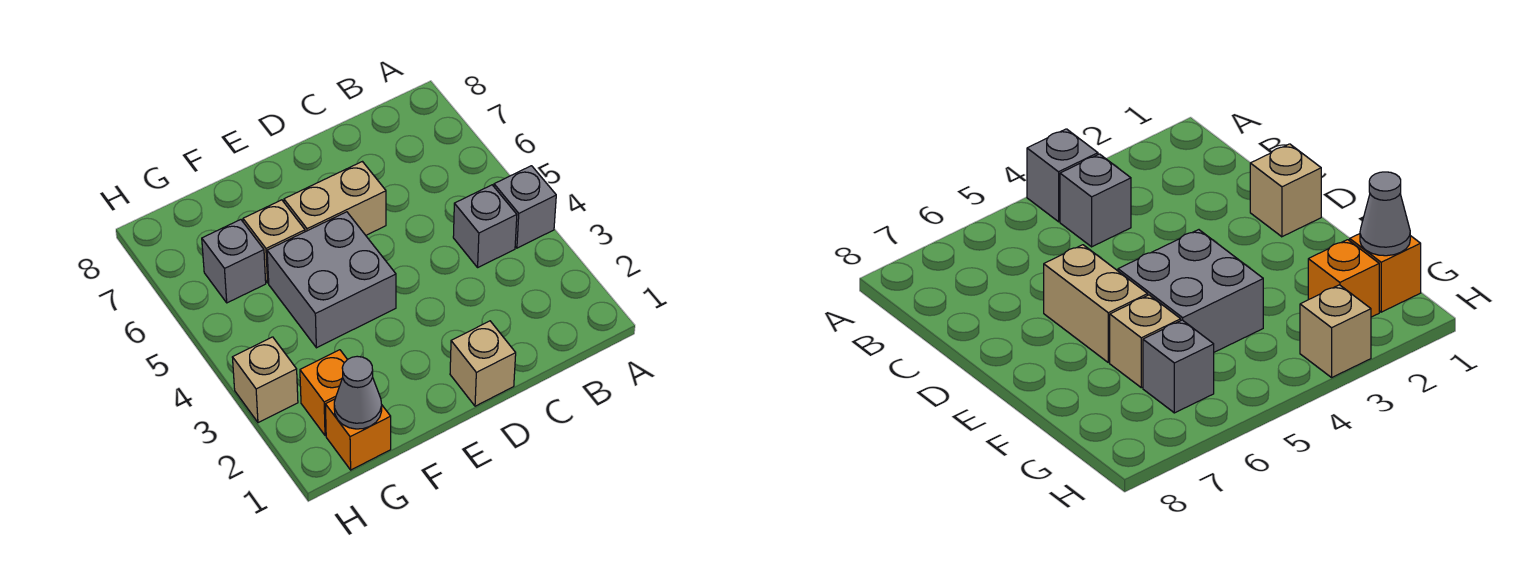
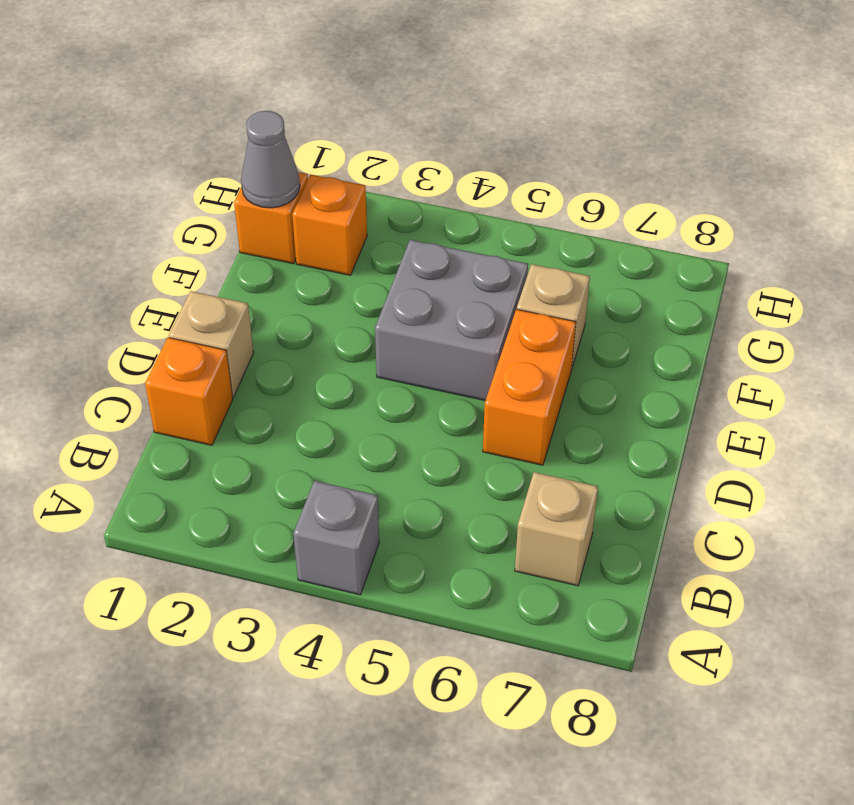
grey 1x1 brick [453,185,517,267] -> none
none -> orange 1x1 brick [145,338,233,445]
tan 1x2 brick [284,162,386,235] -> orange 1x2 brick [483,309,576,465]
grey 1x1 brick [202,220,266,303] -> none
tan 1x1 brick [232,337,298,423] -> tan 1x1 brick moved to [515,472,598,586]

